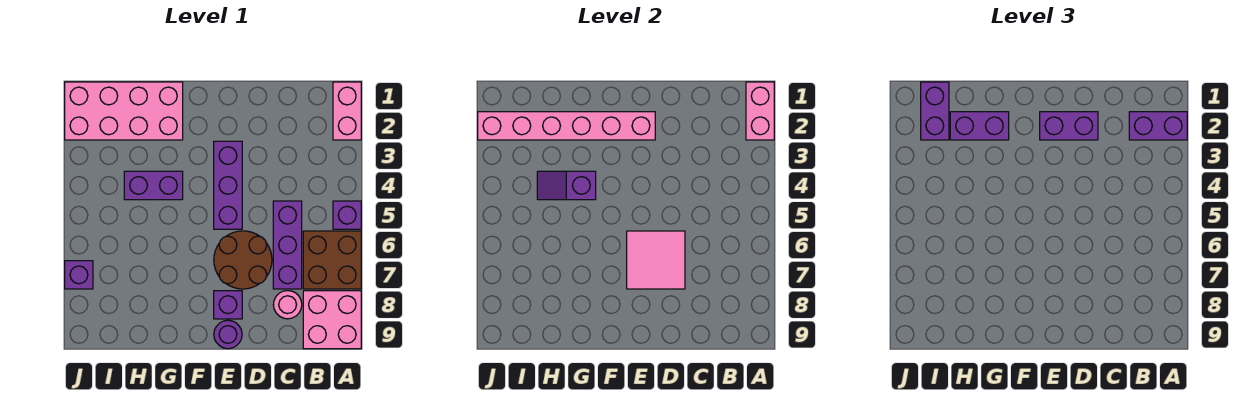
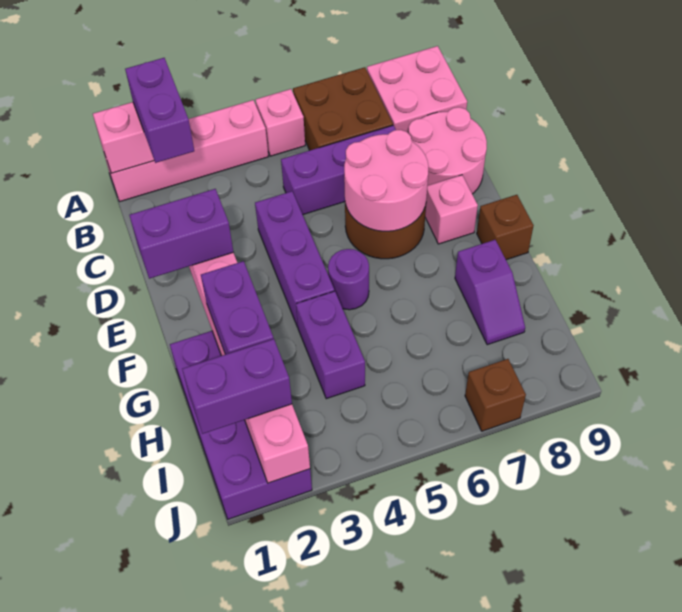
pink 1x2 brick [333,82,361,140] -> pink 1x4 brick [103,100,269,202]
purple 1x1 brick [333,201,361,229] -> pink 1x1 brick [255,89,305,156]
pink 1x1 round brick [273,291,302,319] -> pink 2x2 round brick [408,107,487,194]
purple 1x2 brick [1040,112,1098,140] -> purple 1x2 brick turned to [129,189,233,279]
pink 2x2 tile [627,231,685,289] -> pink 2x2 round brick [344,130,429,231]
purple 1x3 brick [214,141,242,229] -> purple 1x3 brick turned to [255,191,334,327]
purple 1x1 brick [214,291,242,319] -> pink 1x1 brick [425,175,478,244]
purple 1x1 round brick [214,320,242,349] -> purple 1x1 round brick moved to [328,249,369,310]
none -> brown 1x1 brick [477,195,534,260]
pink 2x4 brick [65,82,183,140] -> purple 2x4 brick [170,331,312,519]
purple 1x2 slope [537,171,596,200] -> purple 1x2 slope moved to [455,240,525,345]
purple 1x1 brick [65,261,93,289] -> brown 1x1 brick [465,359,526,431]

